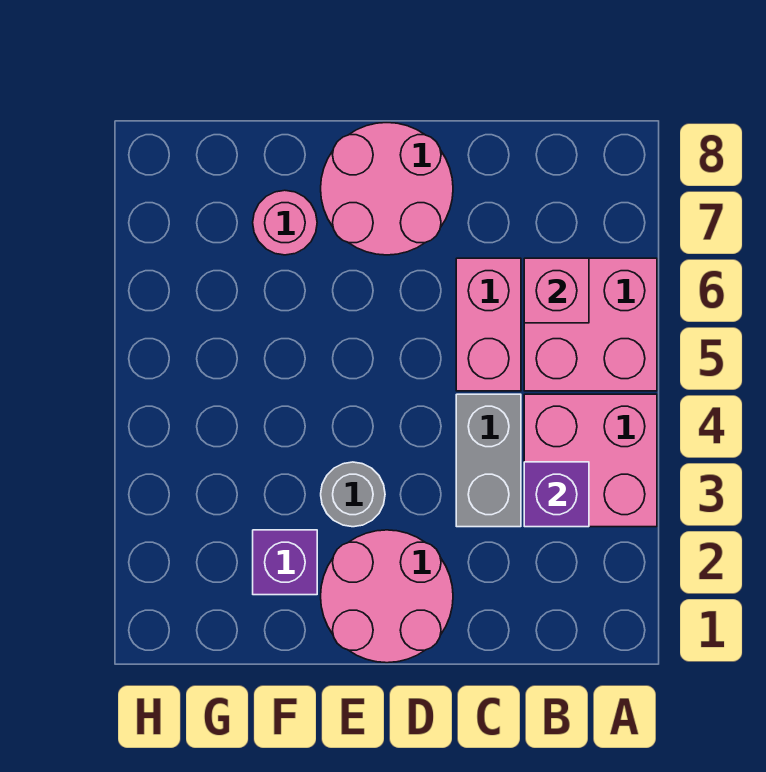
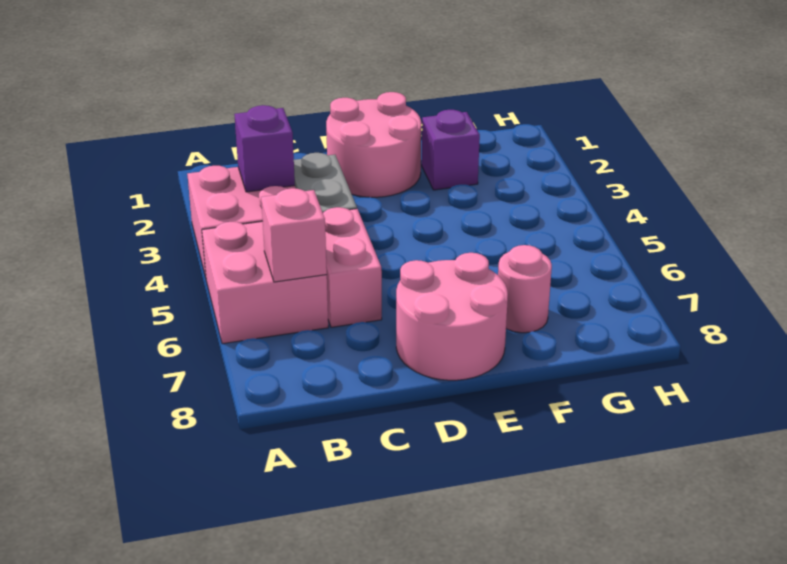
grey 1x1 round brick [321,462,385,527] -> none

